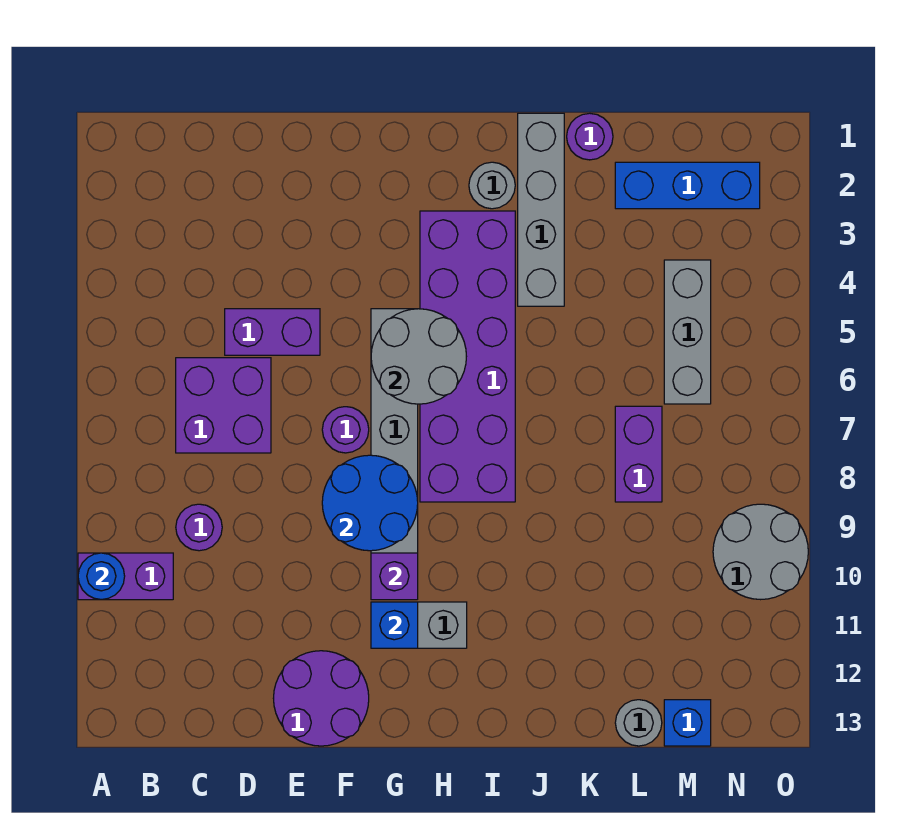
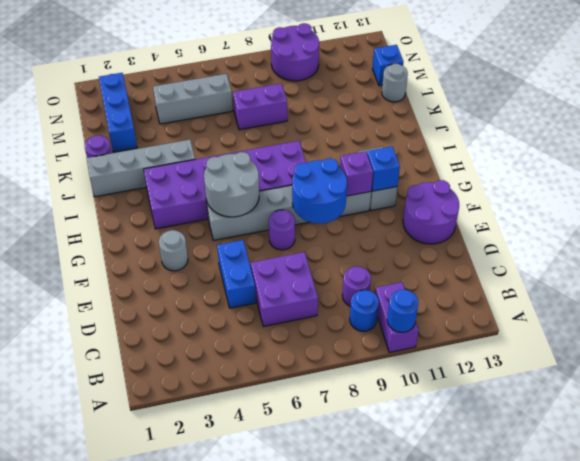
none -> blue 1x1 round brick [350,290,379,331]
purple 1x2 brick [225,309,320,355] -> blue 1x2 brick [217,240,256,308]
grey 1x1 round brick [469,162,515,209] -> grey 1x1 round brick moved to [159,230,188,271]
grey 2x2 round brick [713,504,808,600] -> purple 2x2 round brick [271,23,319,81]

